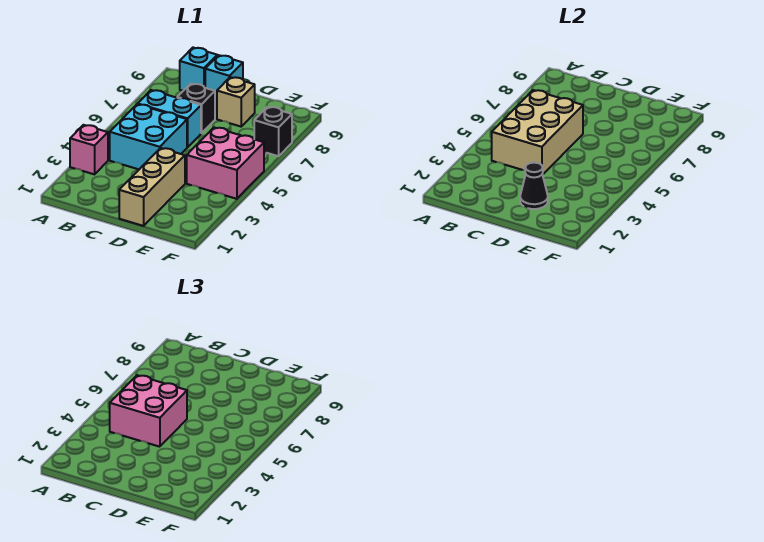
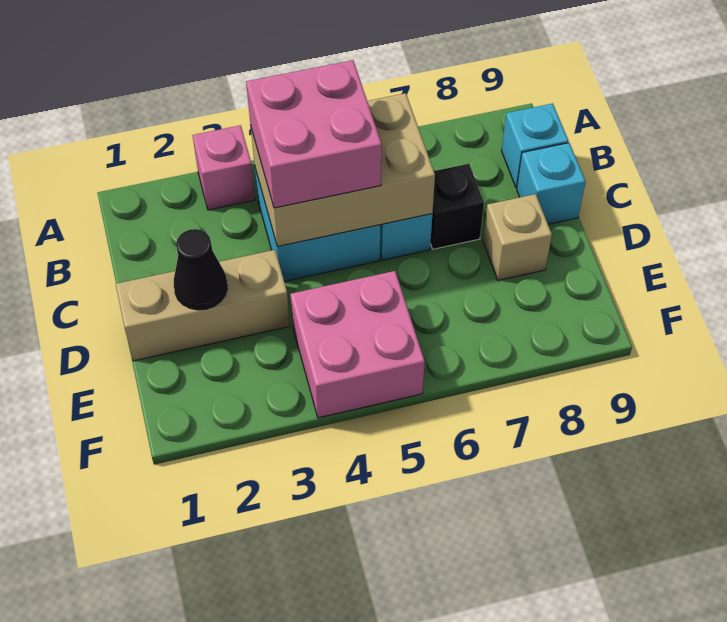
black 1x1 brick [254,107,292,156] -> none

